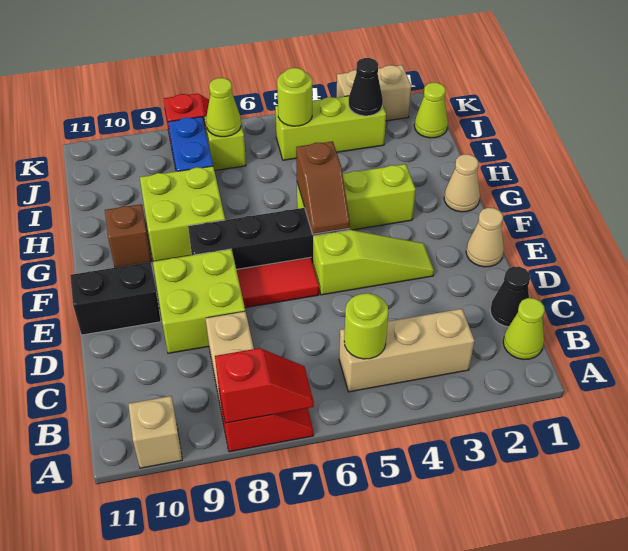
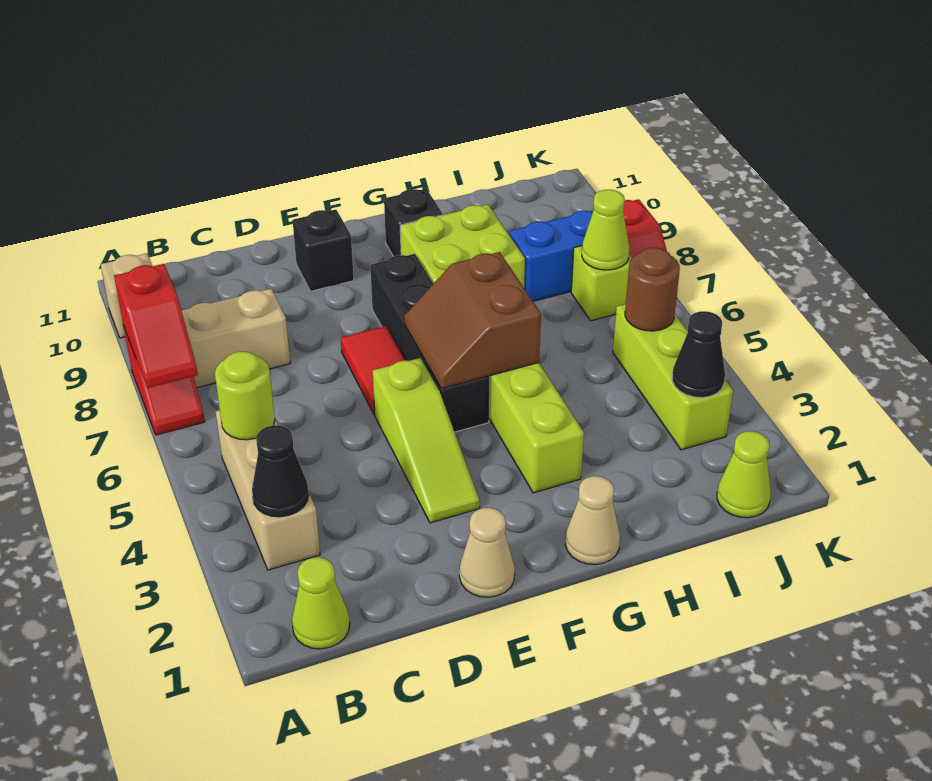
black 1x1 cone [490,267,530,327] -> black 1x1 cone moved to [252,425,309,517]
lime 2x2 brick [153,249,245,353] -> none
black 1x2 brick [70,262,161,335] -> black 1x1 brick [293,210,354,291]
brown 1x2 slope [296,141,350,234] -> brown 2x2 slope [404,252,541,389]
brown 1x1 brick [105,204,152,268] -> black 1x1 brick [384,189,443,256]
lime 1x1 round brick [277,68,312,126] -> brown 1x1 round brick [625,248,680,331]
tan 1x2 brick [337,65,411,121] -> none

